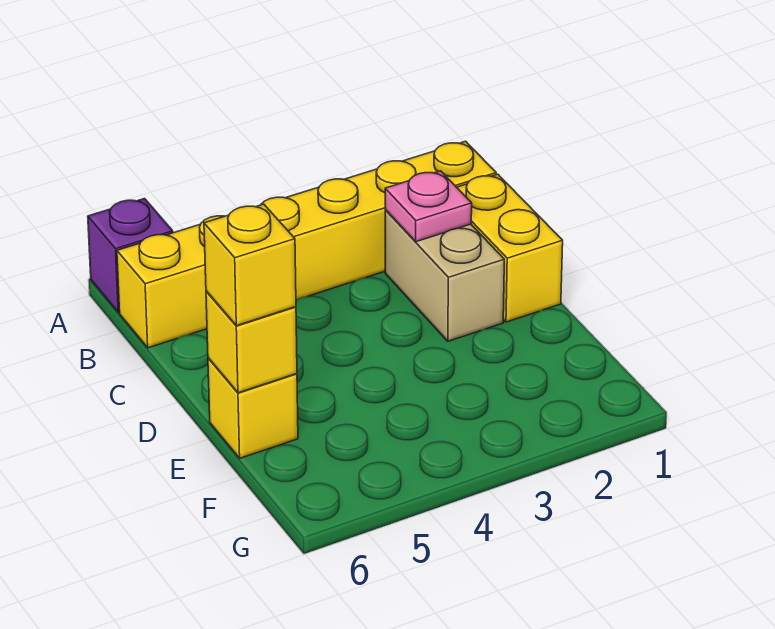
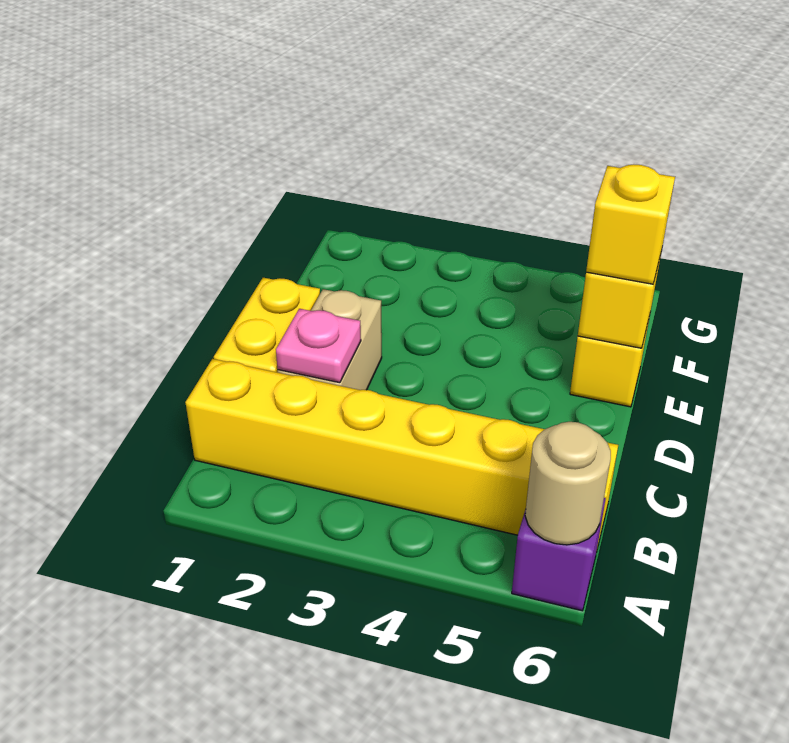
none -> tan 1x1 round brick [525,422,611,545]

